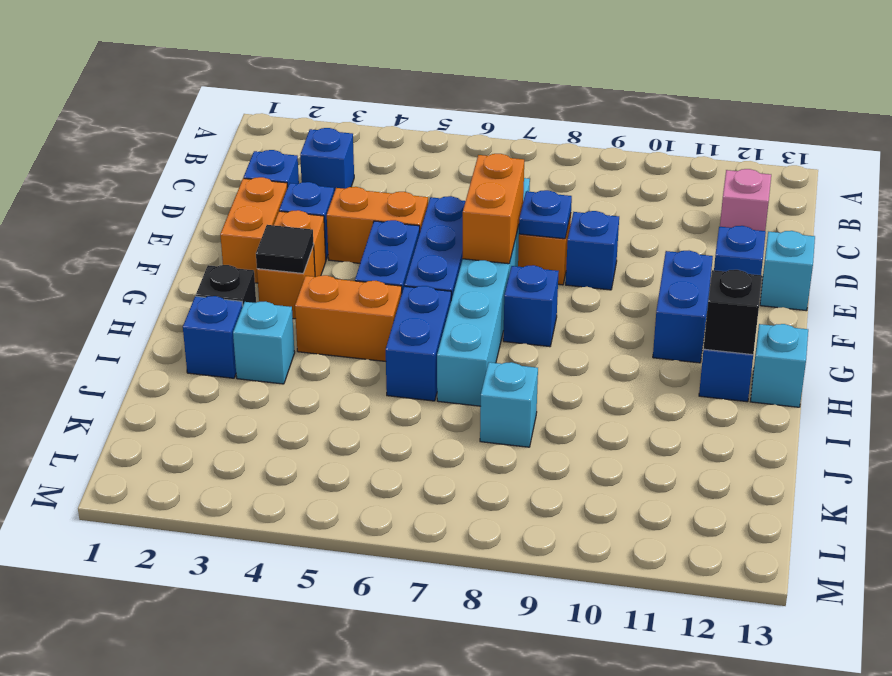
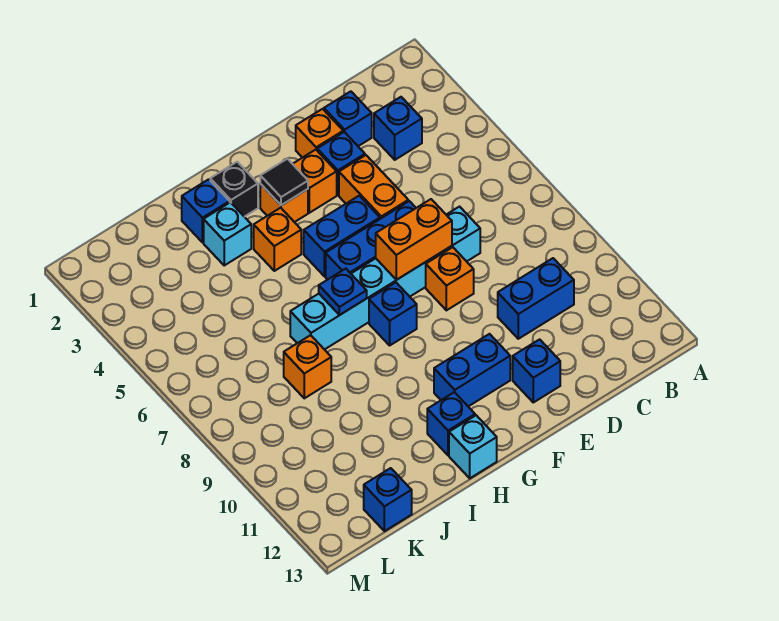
pink 1x1 brick [720,169,771,231] -> none
orange 1x2 brick [220,177,287,283] -> orange 1x1 brick [296,109,343,158]
blue 1x1 plate [519,190,572,239] -> blue 1x1 plate moved to [319,269,367,315]
blue 1x1 brick [566,211,619,290] -> blue 1x1 brick moved to [364,468,412,531]
cyan 1x1 brick [760,231,815,311] -> none
orange 1x2 brick [295,275,402,361] -> orange 1x1 brick [254,208,301,271]
blue 1x2 brick [386,286,451,401] -> blue 1x2 brick moved to [498,258,574,339]
black 1x1 brick [704,270,762,355] -> none
cyan 1x1 brick [480,362,538,447] -> orange 1x1 brick [284,335,331,398]

